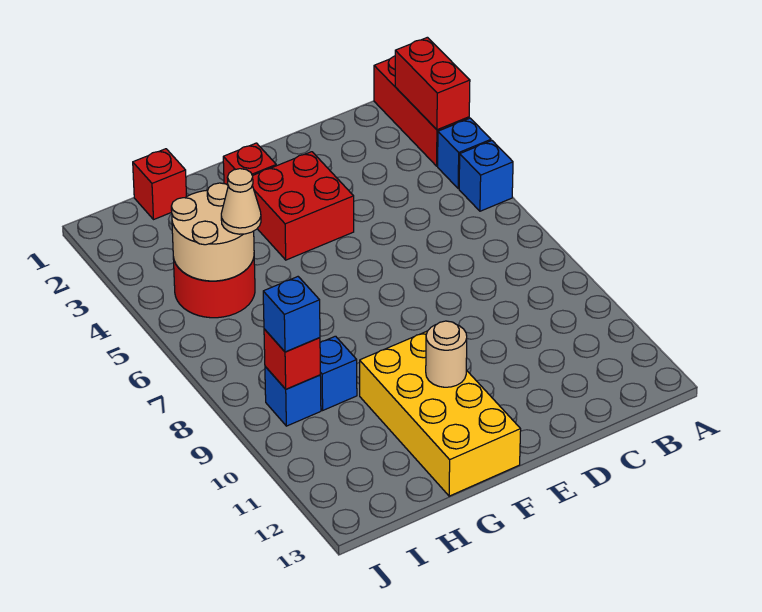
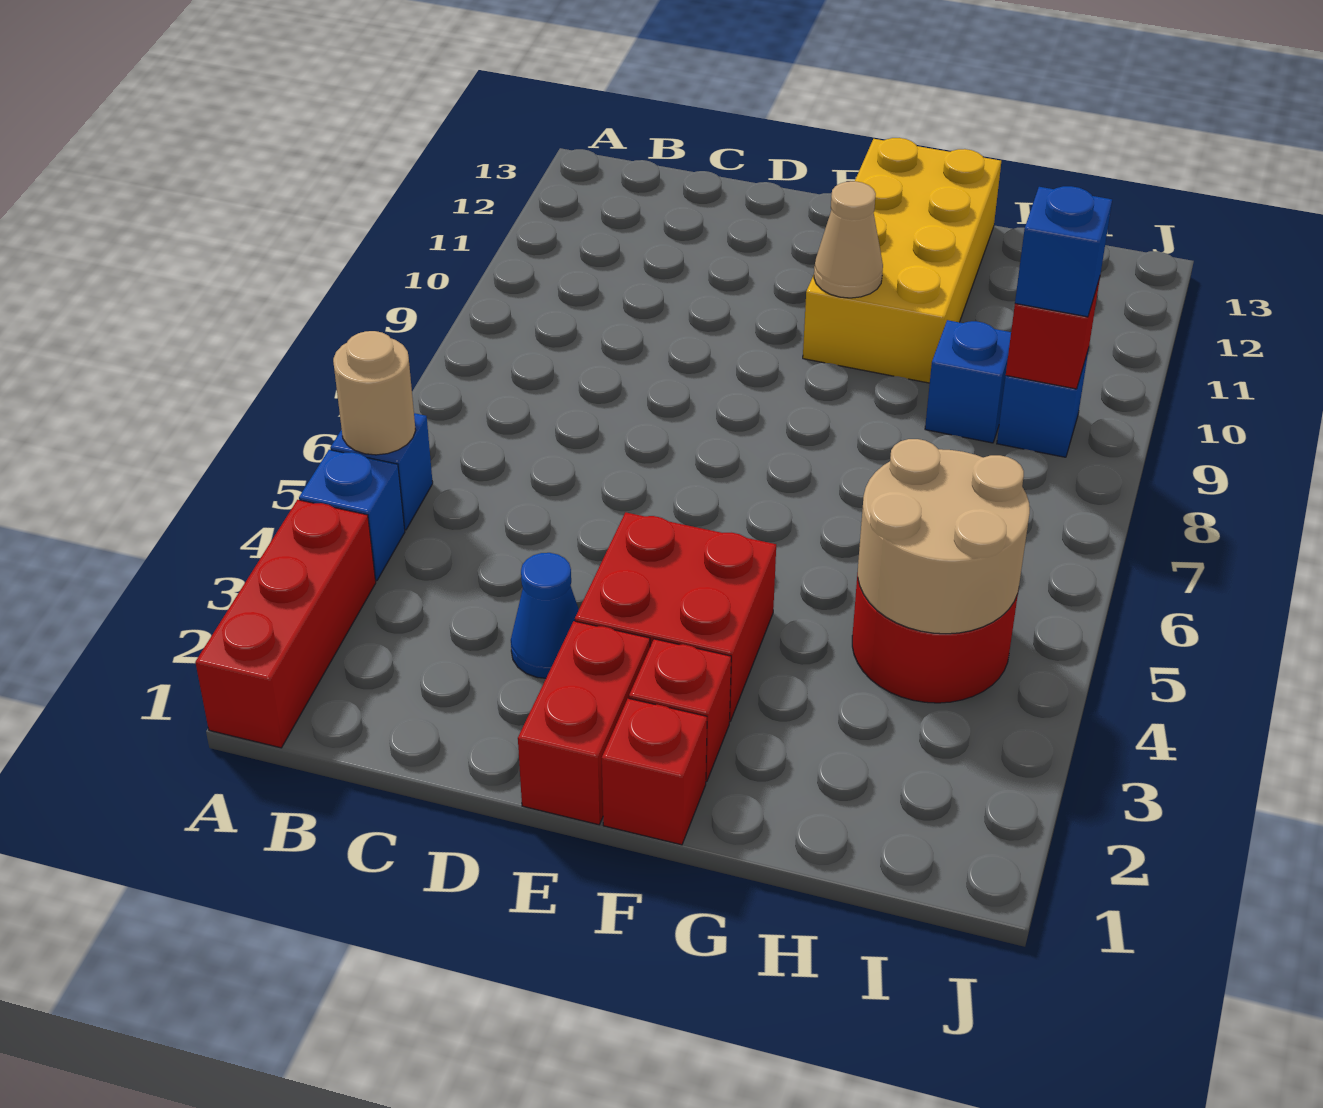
red 1x2 brick [395,37,470,130] -> red 1x2 brick moved to [518,621,650,825]
none -> blue 1x1 cone [511,553,579,678]
tan 1x1 round brick [426,321,467,387] -> tan 1x1 round brick moved to [333,331,416,455]
red 1x1 brick [133,149,187,219] -> red 1x1 brick moved to [602,698,707,845]
tan 1x1 cone [221,169,261,234] -> tan 1x1 cone moved to [814,181,883,298]

